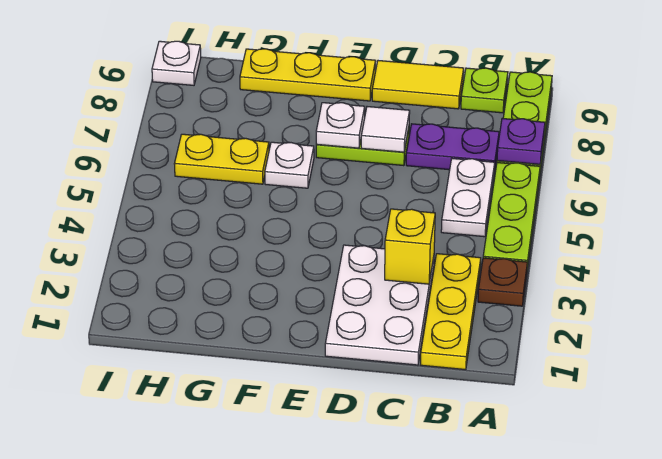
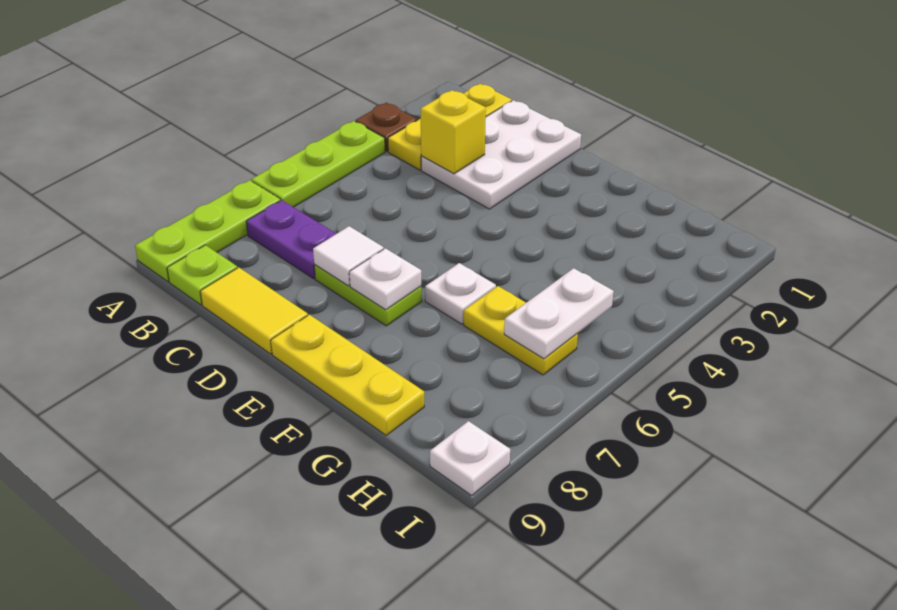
purple 1x1 plate [497,118,545,164] -> none
white 1x2 plate [441,159,495,237] -> white 1x2 plate moved to [504,268,614,359]

